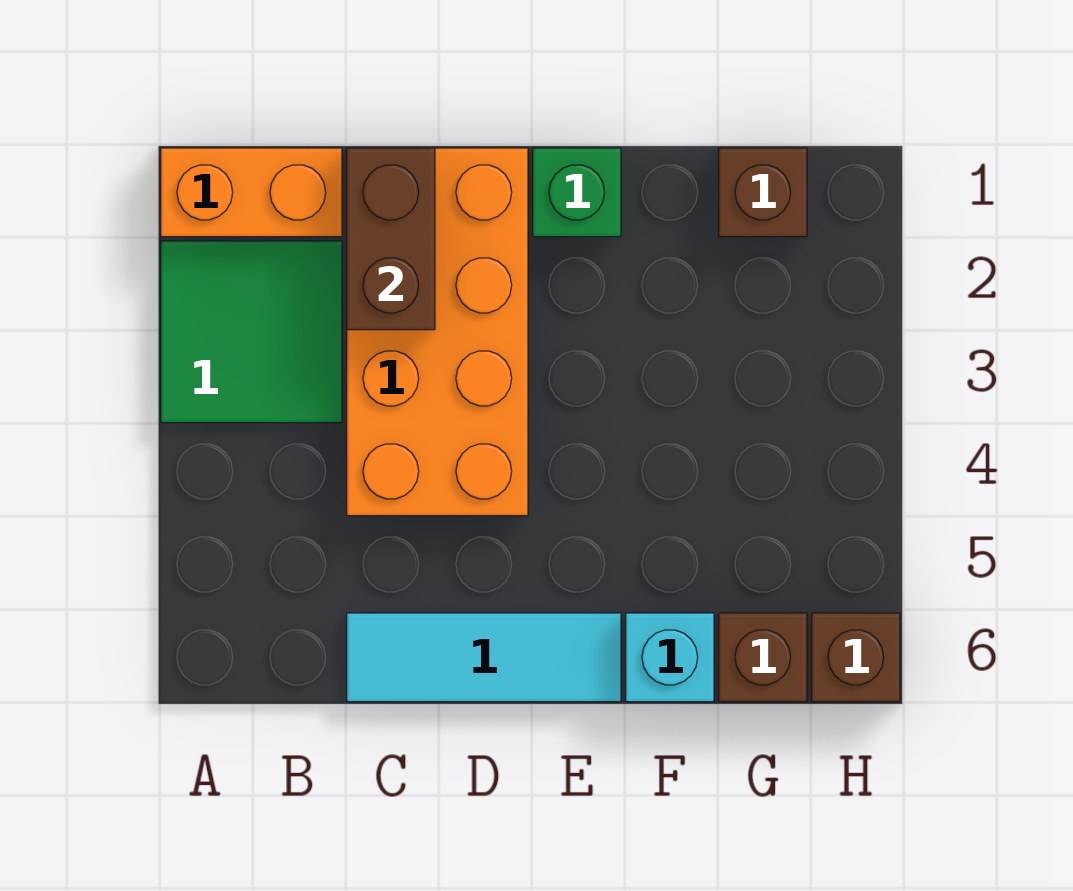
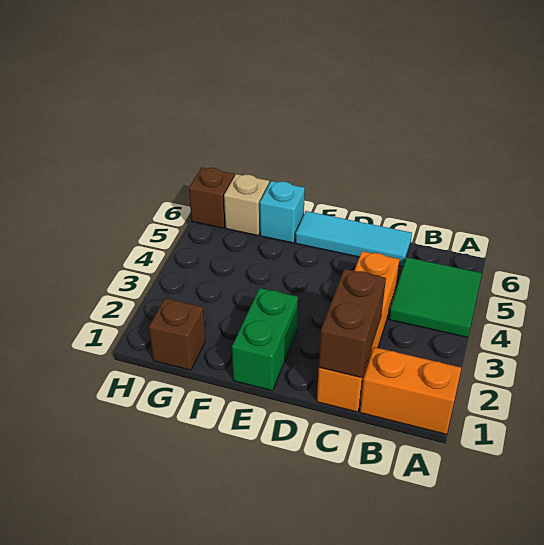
green 2x2 tile [161,241,342,423] -> green 2x2 tile moved to [389,257,482,338]
orange 2x4 brick [347,148,528,516] -> orange 1x4 brick [317,251,399,412]
green 1x1 brick [533,148,621,237] -> green 1x2 brick [232,288,298,391]
brown 1x1 brick [719,613,807,702] -> tan 1x1 brick [224,174,269,236]

